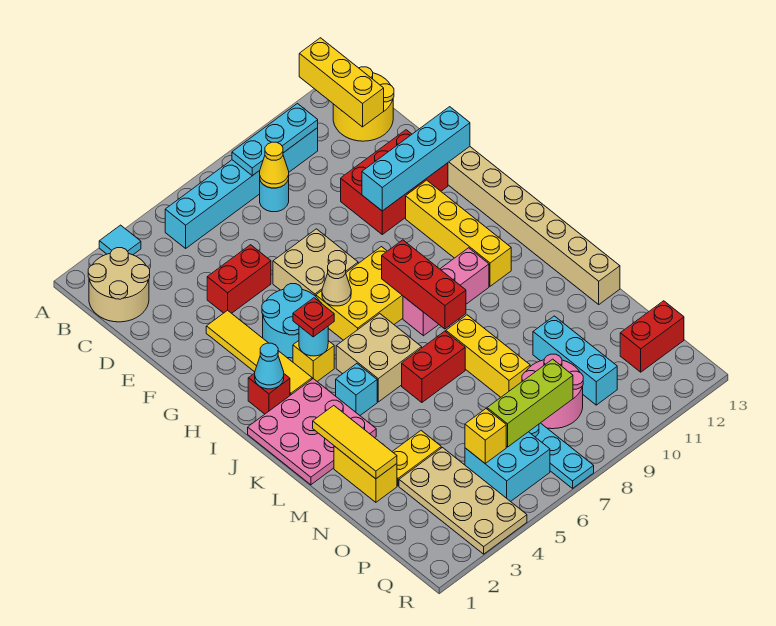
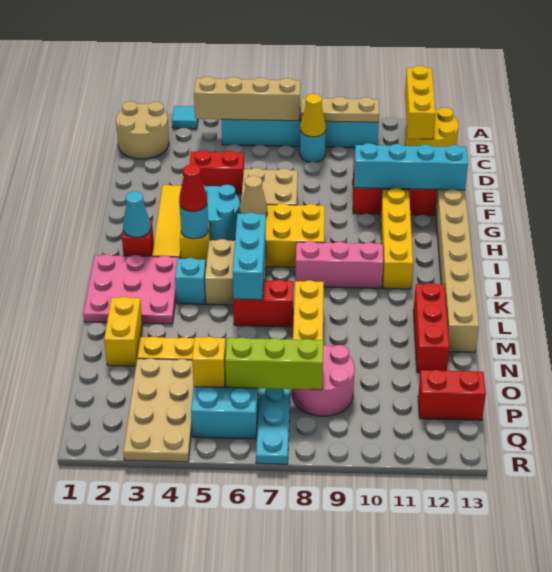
none -> tan 1x4 brick [194,77,300,121]
cyan 1x3 plate [232,104,318,176] -> tan 1x3 plate [301,97,379,123]
red 1x1 plate [293,298,334,337] -> red 1x1 cone [179,164,207,212]
red 1x3 brick [382,240,466,329] -> red 1x3 brick moved to [413,283,449,373]
yellow 1x3 tile [313,406,397,479] -> none
cyan 1x3 brick [533,316,617,405] -> cyan 1x3 brick moved to [233,212,266,300]

